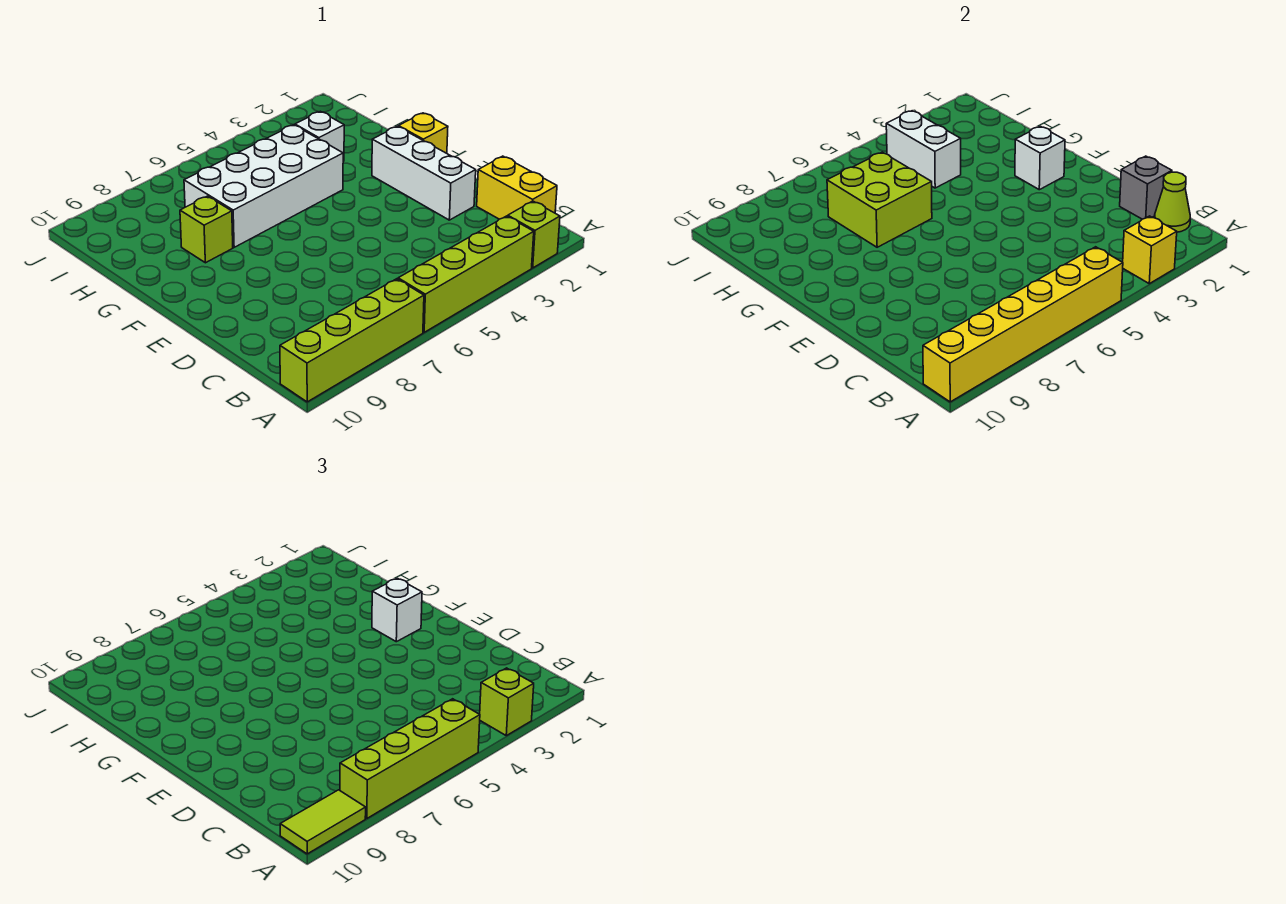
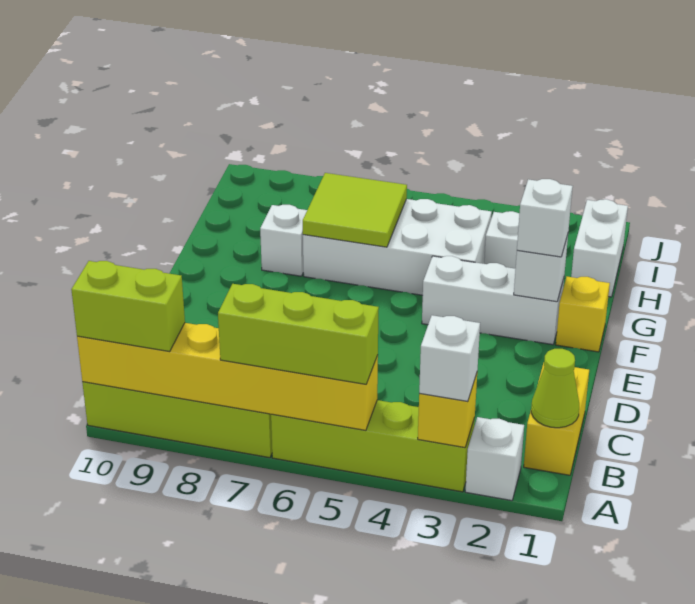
lime 1x1 brick [508,201,560,268] -> white 1x1 brick [465,417,524,501]
lime 1x1 brick [480,668,534,736] -> white 1x1 brick [419,315,480,402]
lime 1x4 brick [340,699,480,819] -> lime 1x3 brick [218,284,379,384]
lime 1x2 tile [280,790,366,854] -> lime 1x2 brick [71,261,185,352]
grey 1x1 brick [1120,156,1172,219] -> none
white 1x3 brick [372,126,476,220] -> white 1x3 brick turned to [422,256,564,345]
lime 2x2 brick [827,152,932,247] -> lime 2x2 tile [303,173,407,247]
lime 1x1 brick [180,196,233,263] -> white 1x1 brick [260,205,307,276]
white 1x2 brick [886,111,961,188] -> white 1x2 brick moved to [571,199,628,297]

